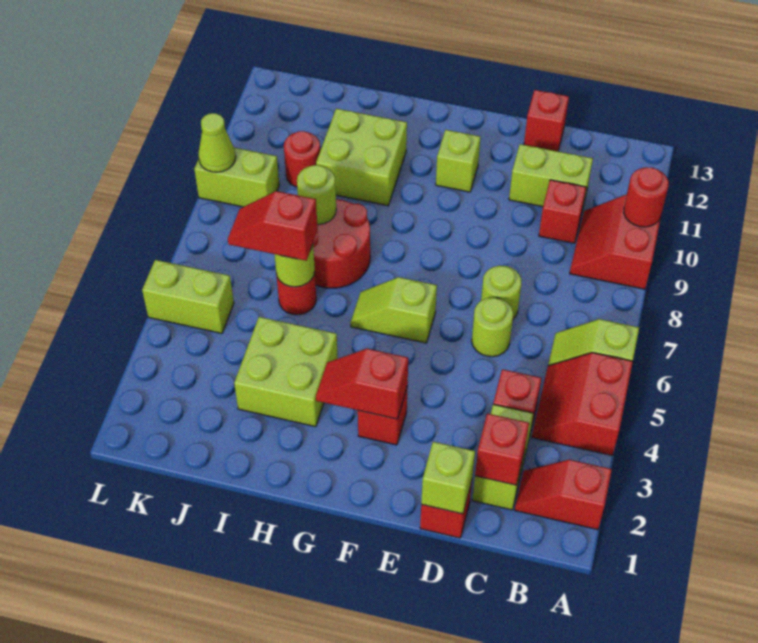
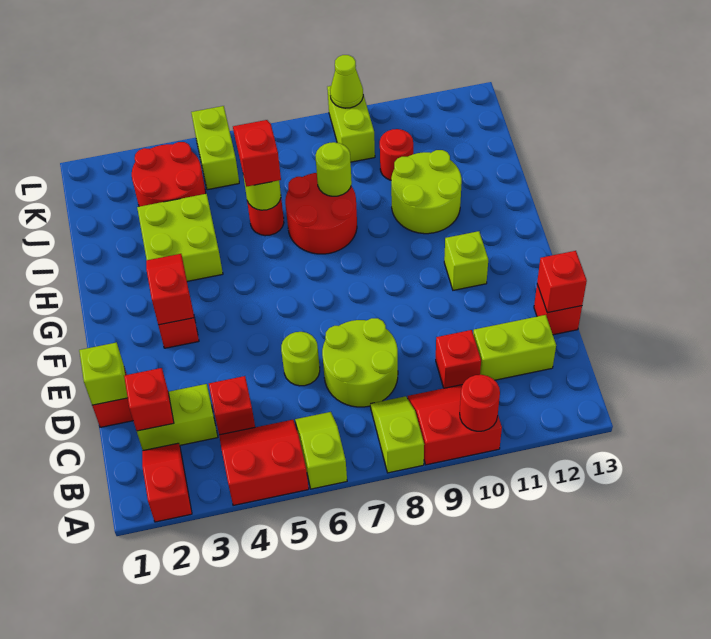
lime 1x2 brick [509,144,593,210] -> lime 1x2 brick turned to [473,315,556,380]
lime 1x1 round brick [481,265,522,319] -> lime 2x2 round brick [322,318,398,407]
none -> red 1x1 brick [537,251,587,313]
lime 1x2 slope [351,277,437,343] -> lime 1x2 slope moved to [370,396,424,473]
lime 2x2 brick [316,109,407,206] -> lime 2x2 round brick [391,150,462,234]
none -> red 2x2 round brick [132,142,206,207]

